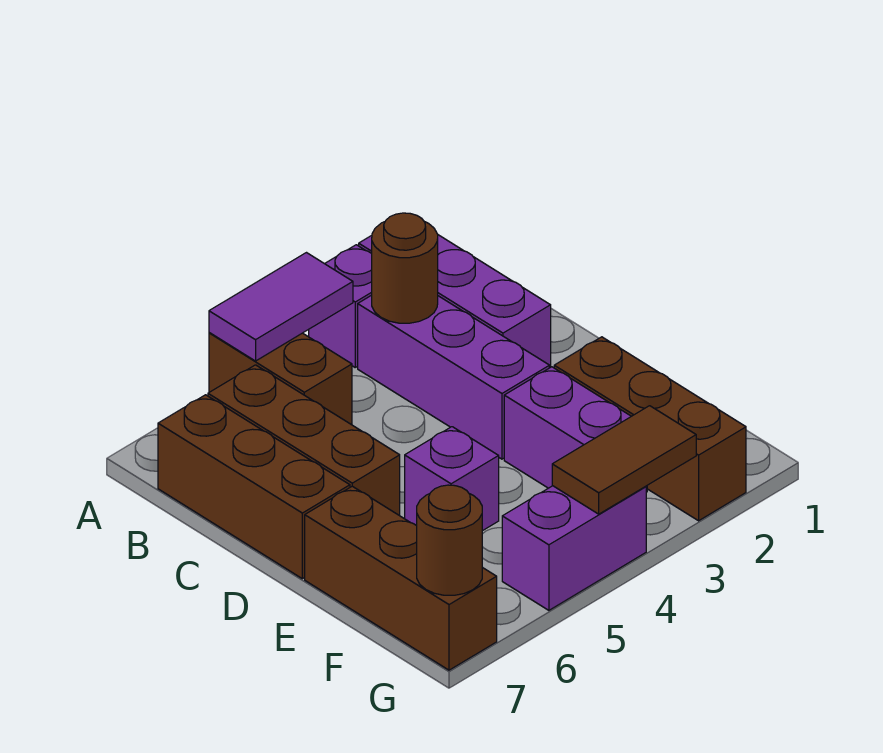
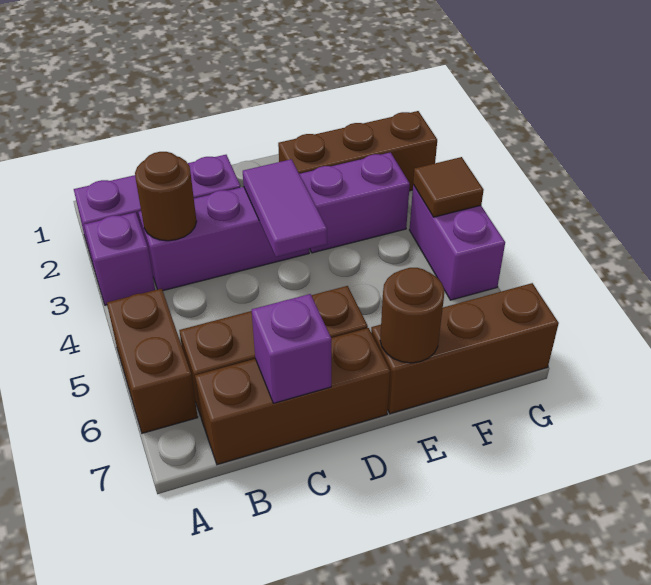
purple 1x2 tile [209,253,353,361] -> purple 1x2 tile moved to [243,159,327,257]
brown 1x2 brick [209,333,352,425] -> brown 1x2 brick turned to [107,289,198,433]
purple 1x1 brick [405,427,499,531] -> purple 1x1 brick moved to [252,294,331,403]
brown 1x2 tile [552,406,696,514] -> brown 1x1 tile [413,157,484,217]
brown 1x1 round brick [417,485,482,595] -> brown 1x1 round brick moved to [380,268,444,363]

